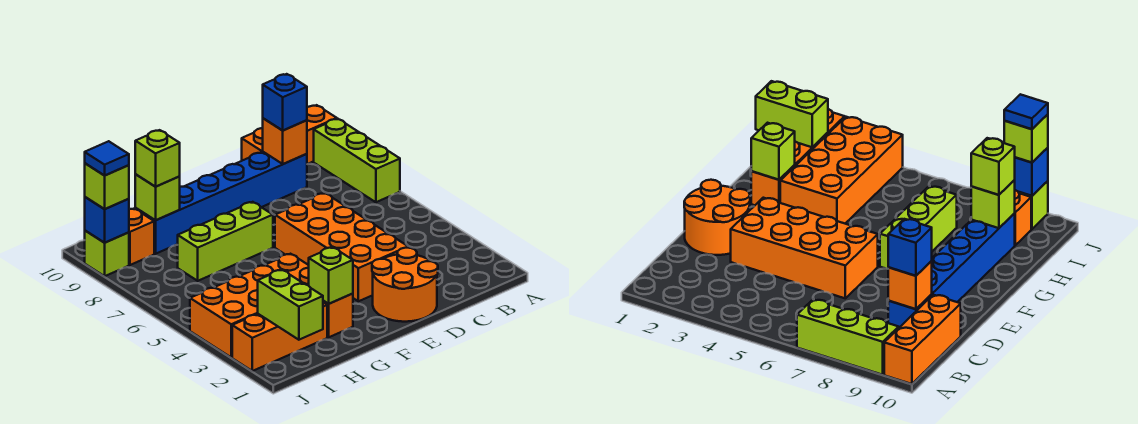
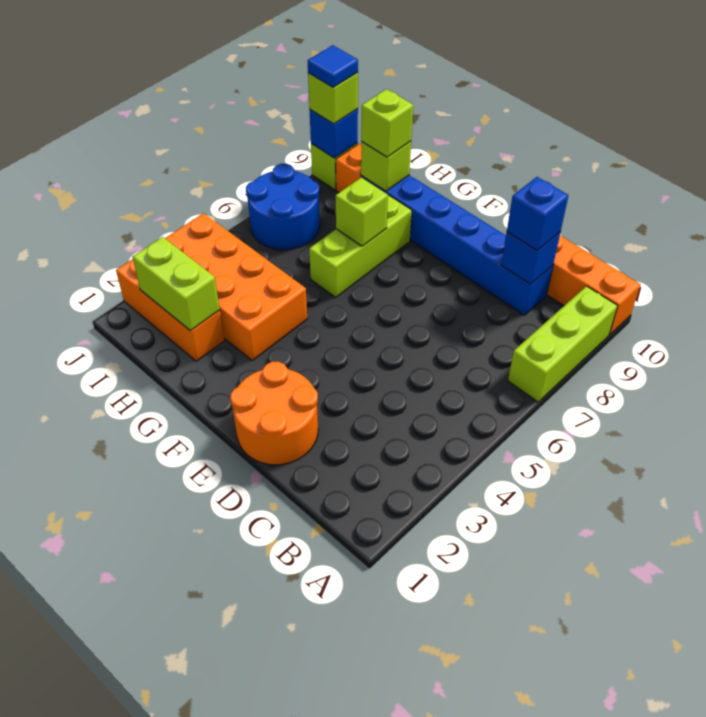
orange 1x1 brick [263,118,307,164] -> blue 1x1 brick [501,232,560,284]
orange 2x4 brick [275,193,408,301] -> none
lime 1x3 brick [178,202,273,281] -> lime 1x3 brick turned to [309,195,412,297]
orange 1x1 brick [323,294,353,337] -> none
lime 1x1 brick [309,247,353,304] -> lime 1x1 brick moved to [335,178,388,246]
lime 1x2 brick [258,270,323,340] -> lime 1x2 brick turned to [132,237,220,331]
none -> blue 2x2 round brick [246,164,320,250]

